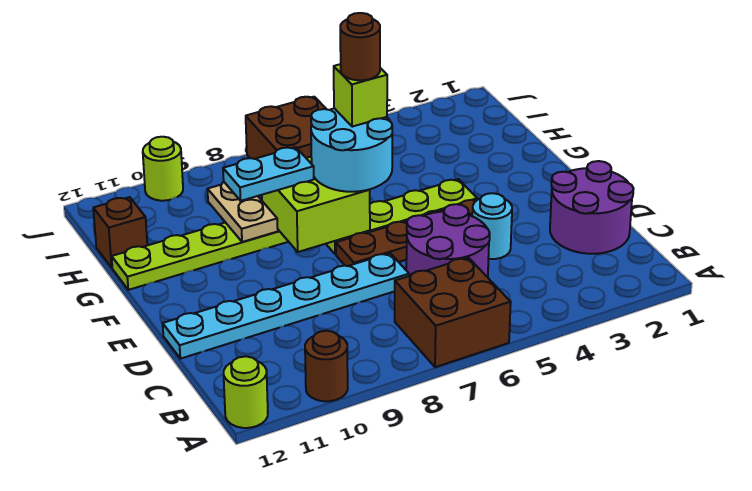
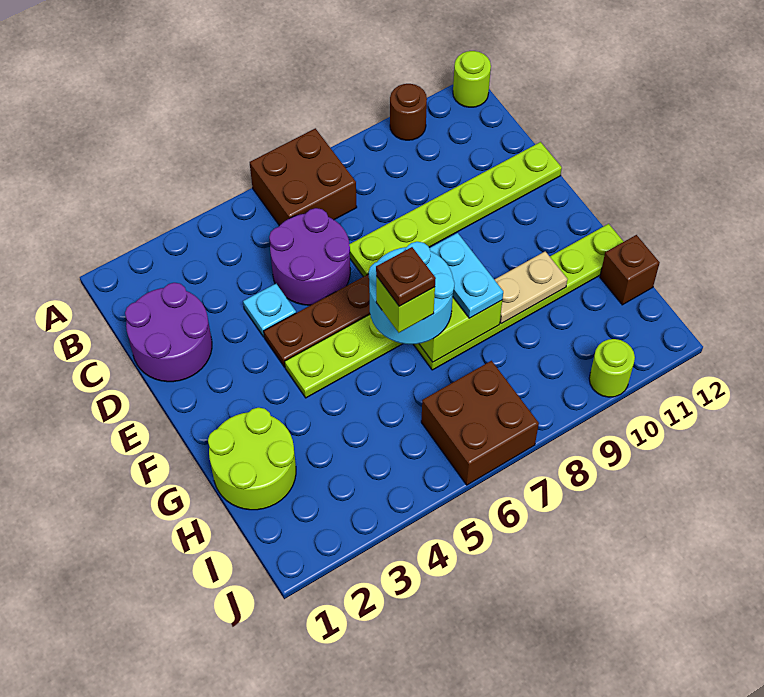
cyan 1x1 round brick [472,193,512,259] -> cyan 1x1 plate [243,284,296,337]
cyan 1x6 plate [163,253,409,359] -> lime 1x6 plate [349,142,562,277]
none -> lime 2x2 round brick [208,408,296,510]
brown 1x1 round brick [340,13,380,80] -> brown 1x1 plate [376,247,436,306]
cyan 1x2 plate [223,147,314,201] -> cyan 1x2 plate turned to [429,233,503,318]
tan 1x2 plate [208,182,278,242] -> tan 1x2 plate turned to [494,252,568,324]

